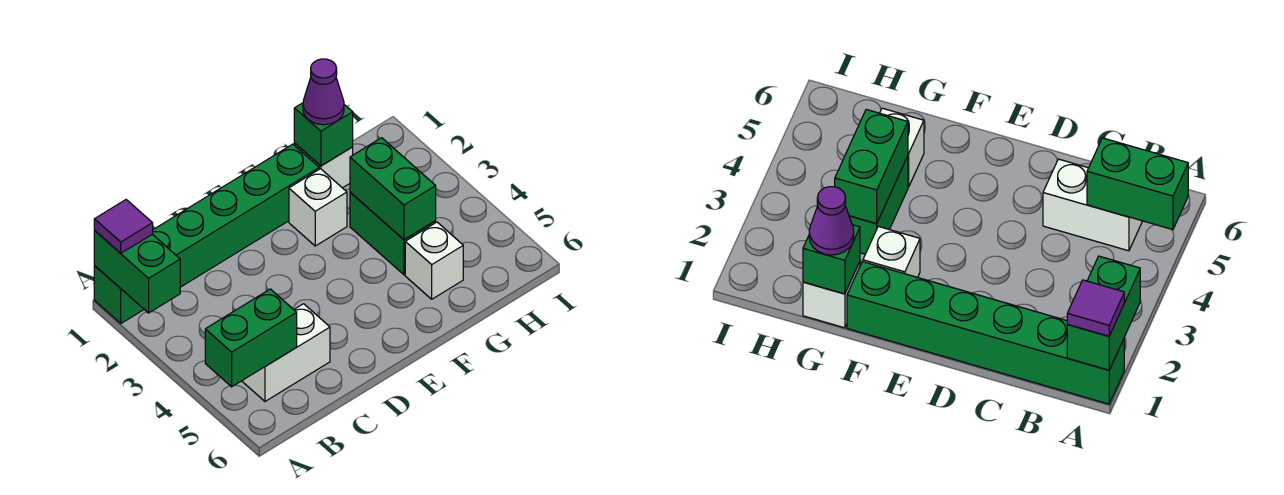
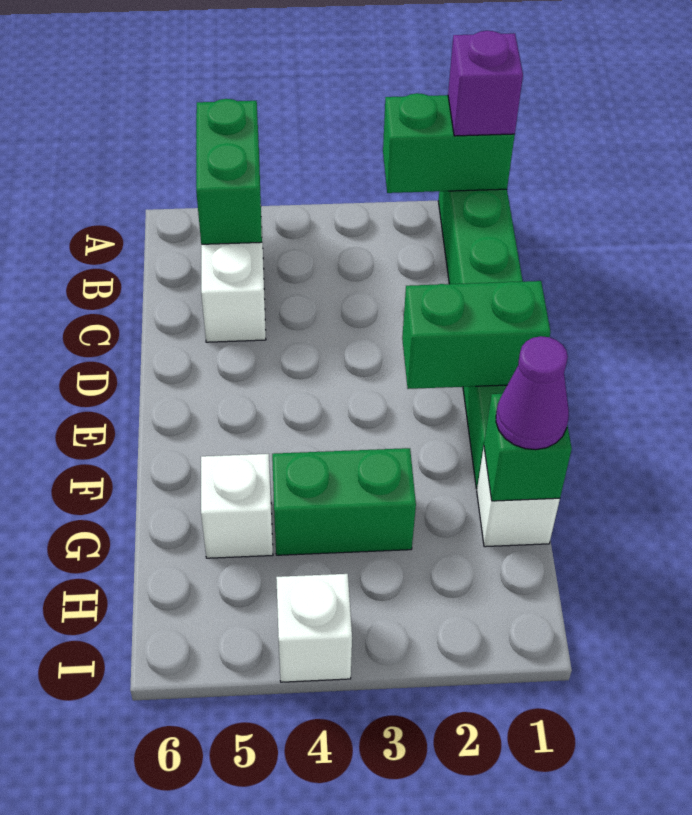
purple 1x1 tile [94,200,153,253] -> purple 1x1 brick [448,31,523,136]
white 1x1 brick [289,169,347,246] -> white 1x1 brick moved to [276,574,352,682]
green 1x2 brick [350,138,436,240] -> green 1x2 brick moved to [402,281,550,389]

